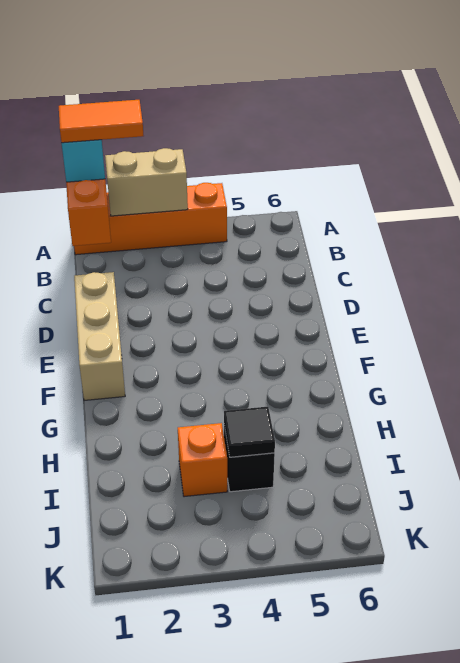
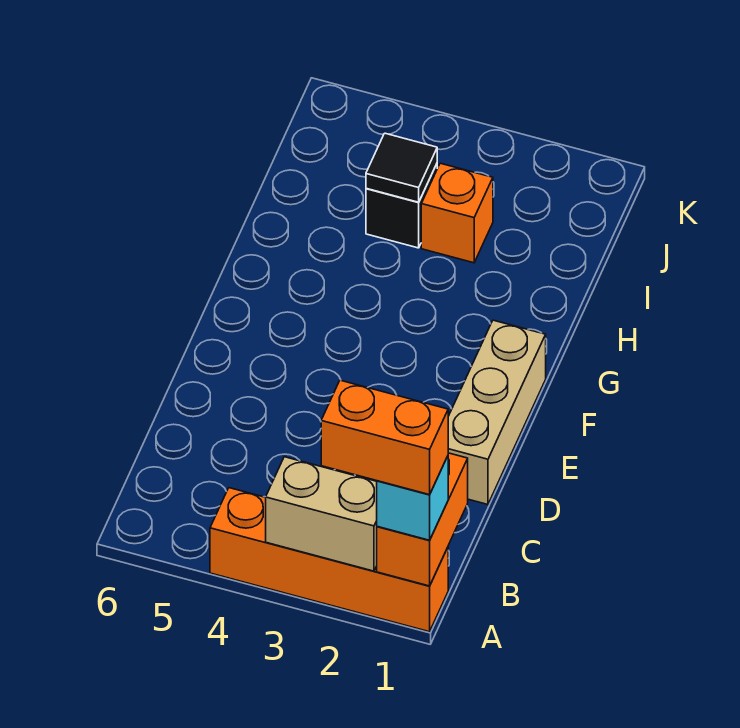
orange 1x2 tile [59,100,143,143] -> orange 1x2 brick [321,380,448,495]

